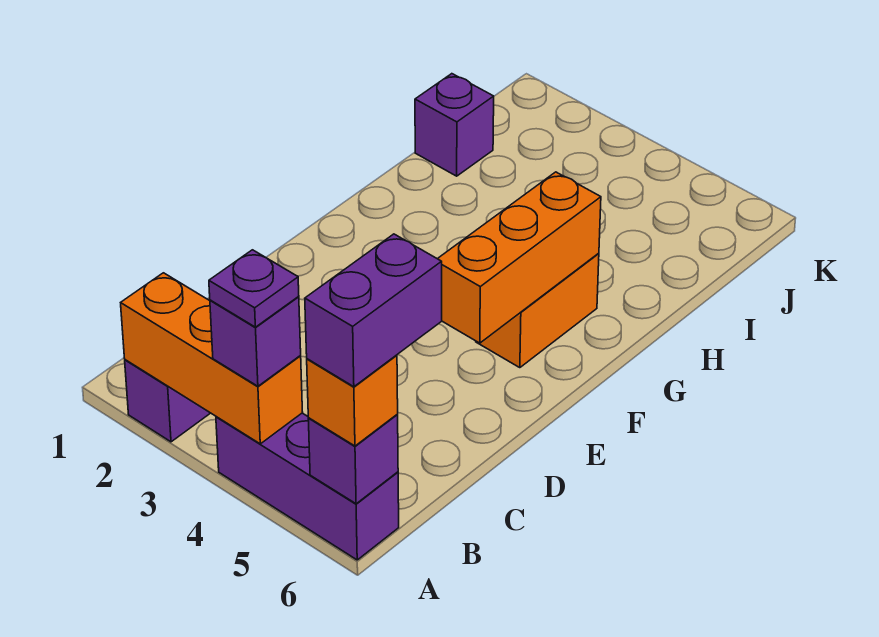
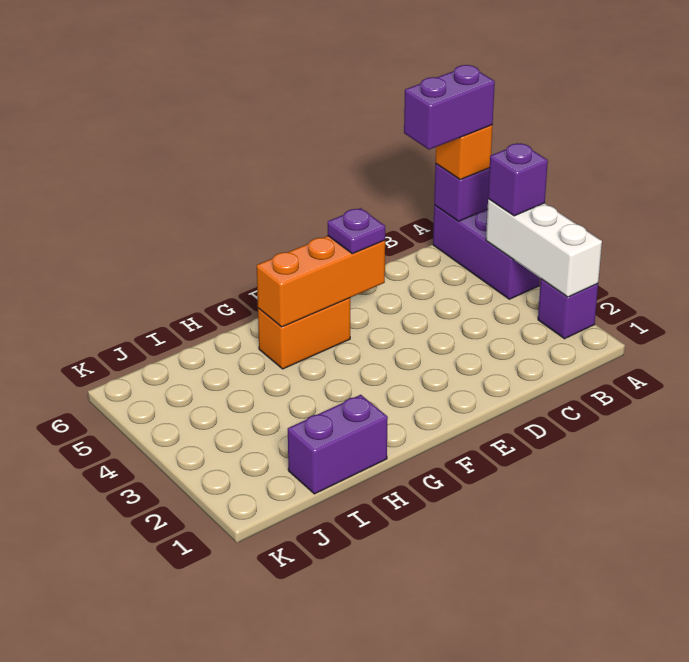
orange 1x3 brick [121,273,303,444] -> white 1x3 brick [486,199,602,297]
purple 1x1 plate [209,250,299,327] -> purple 1x1 plate moved to [328,208,385,254]
purple 1x1 brick [415,74,494,176] -> purple 1x2 brick [288,395,388,494]

